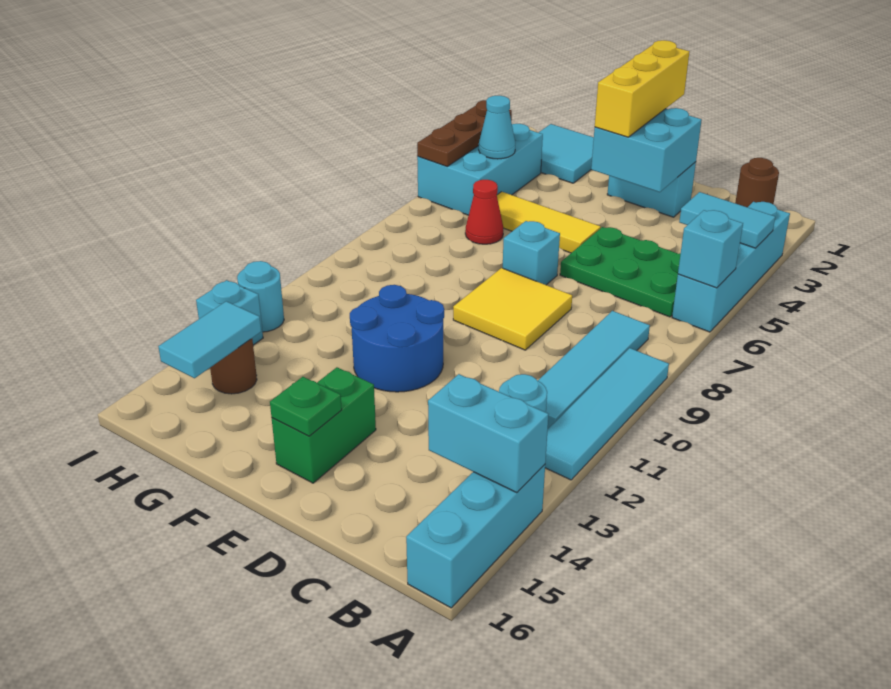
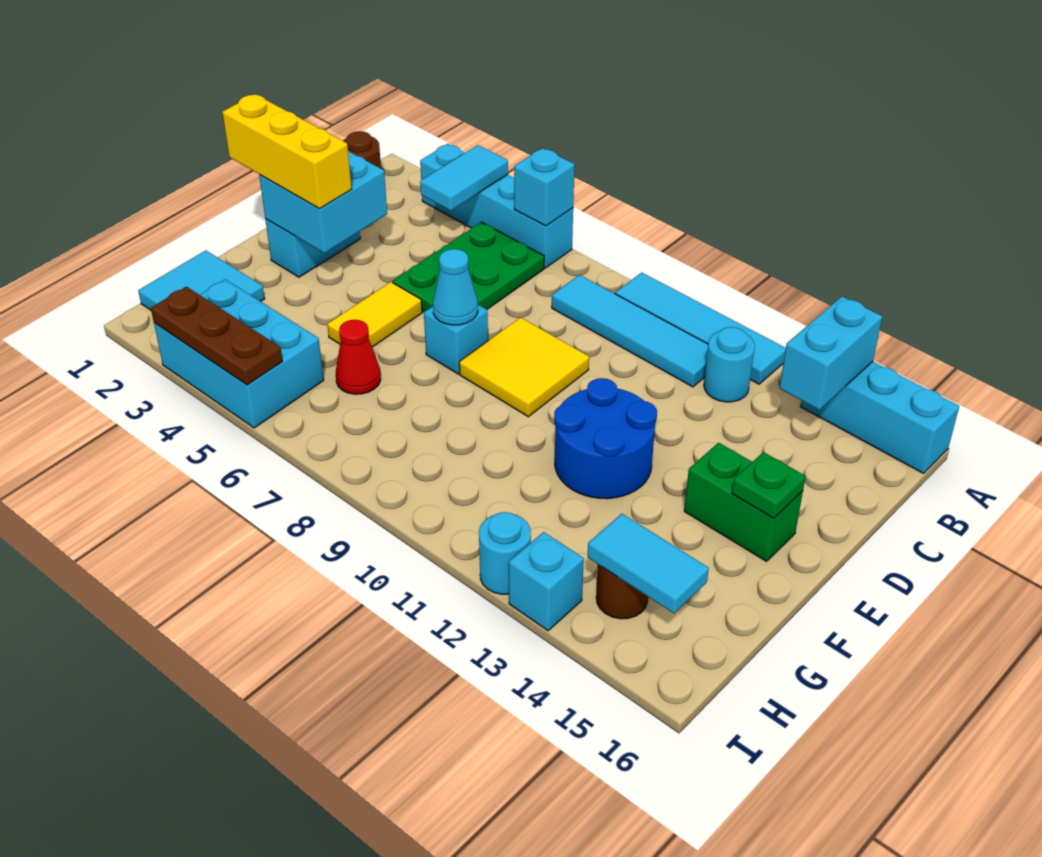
yellow 1x3 tile [497,192,601,253] -> yellow 1x2 tile [327,282,422,347]
cyan 1x1 cone [479,96,515,159] -> cyan 1x1 cone moved to [433,249,478,325]

